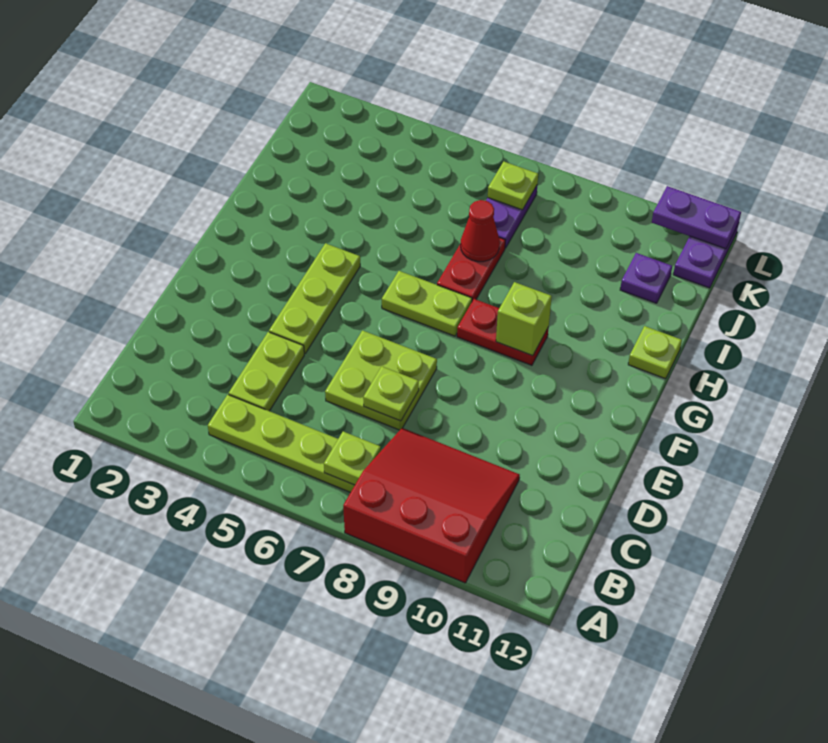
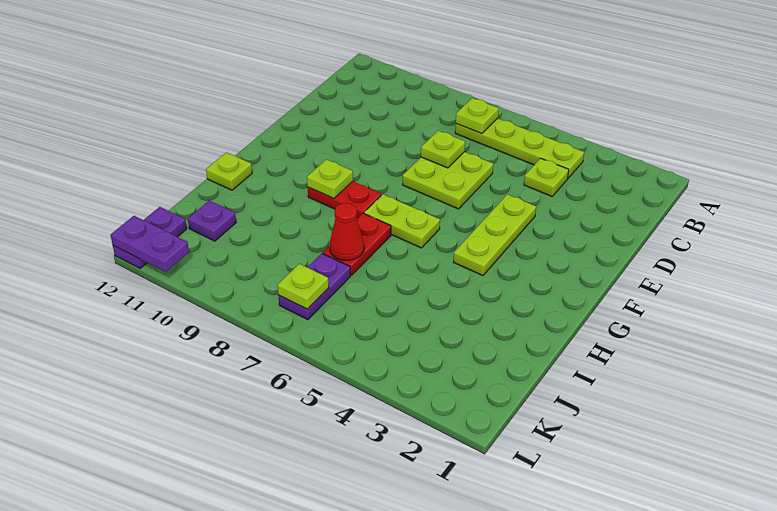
red 3x3 slope [343,428,520,583] -> none
lime 1x2 plate [229,332,304,411] -> lime 1x1 plate [524,158,569,196]
lime 1x1 brick [496,282,552,356] -> lime 1x1 plate [307,159,353,198]

